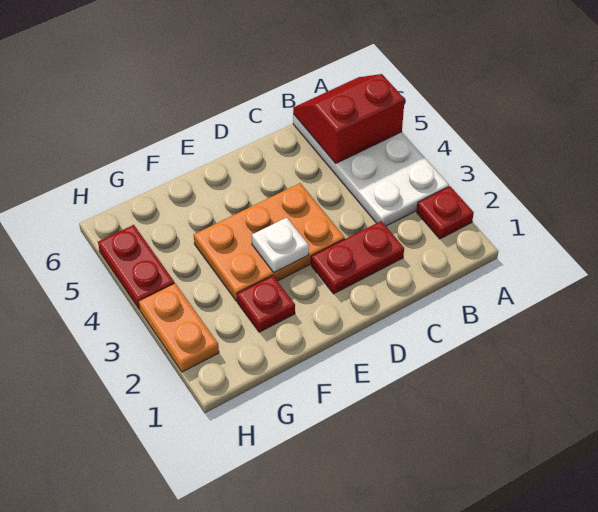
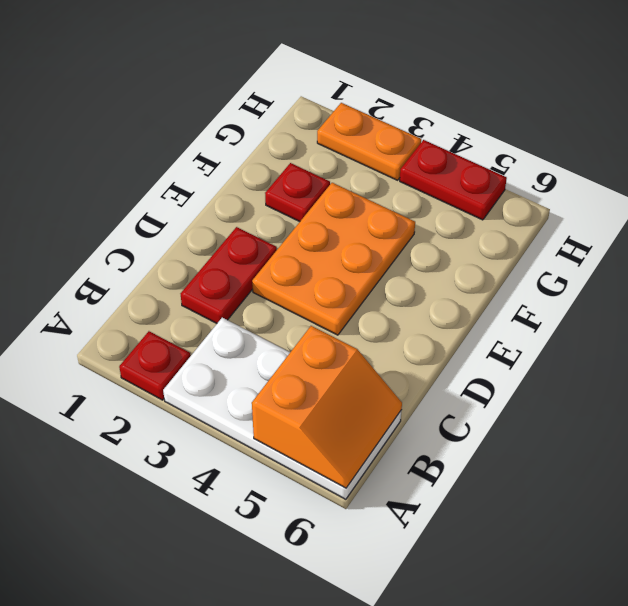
red 2x2 slope [293,74,405,163] -> orange 2x2 slope [252,326,402,488]
white 1x1 plate [252,218,309,272] -> none

